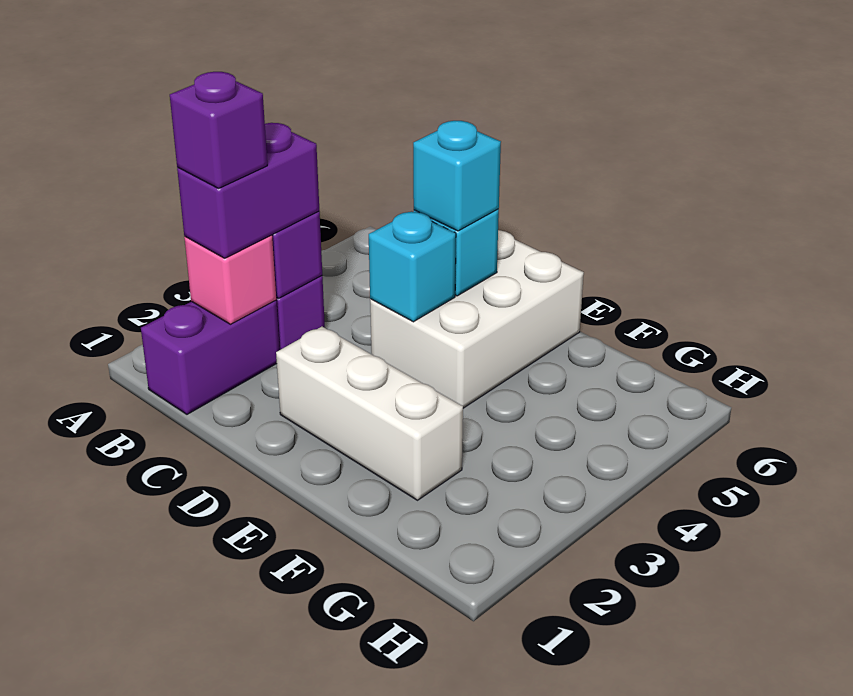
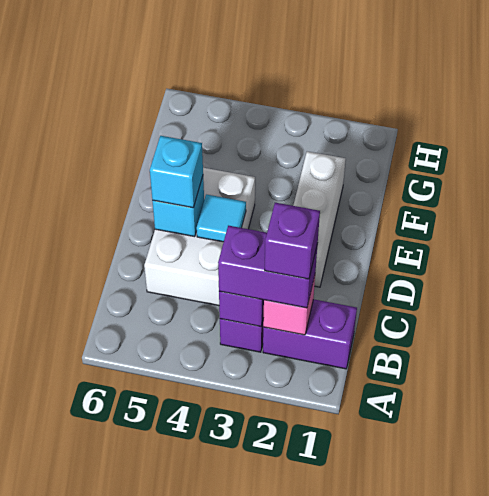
white 2x3 brick [370,230,584,408] -> white 2x3 brick turned to [144,168,255,306]
cyan 1x1 brick [369,212,456,322] -> cyan 1x1 tile [197,194,246,242]

